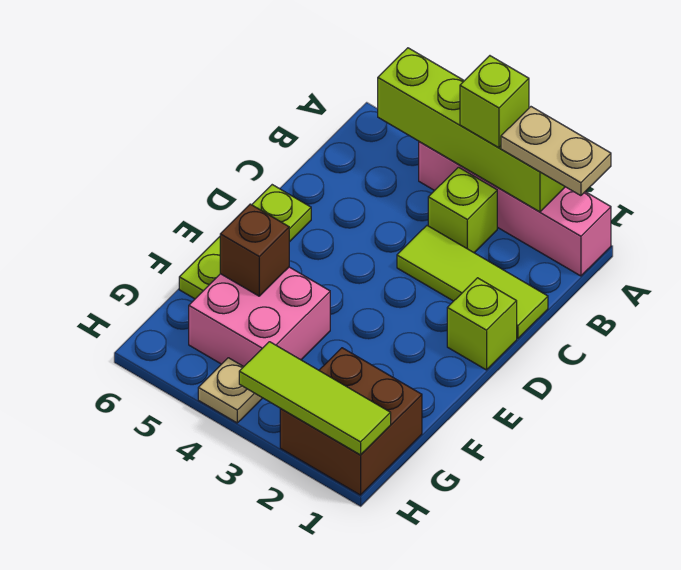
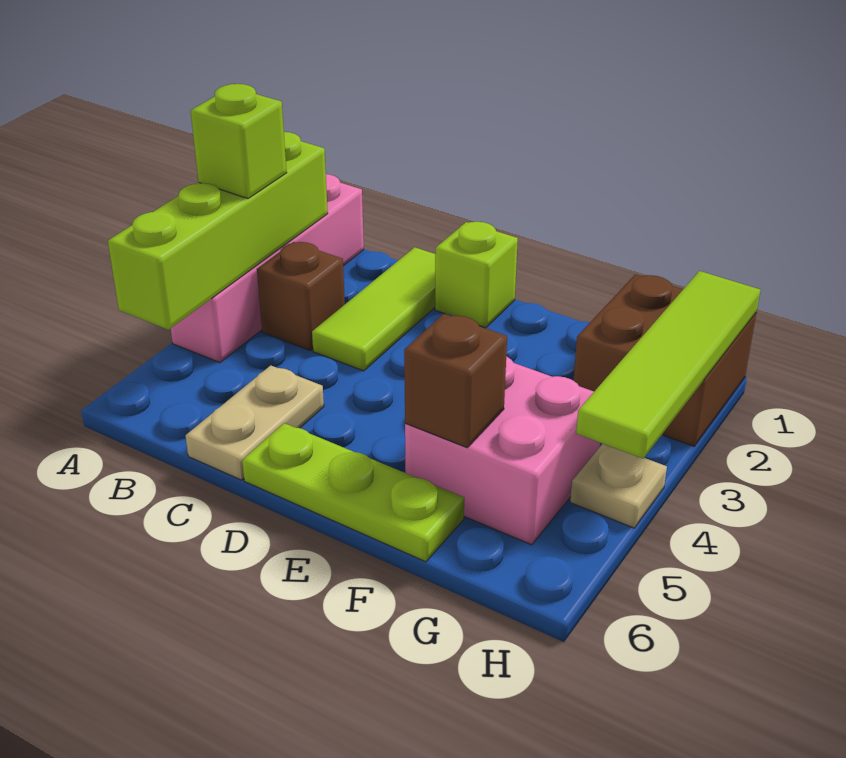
tan 1x2 plate [501,107,611,196] -> tan 1x2 plate moved to [185,365,324,480]
lime 1x1 brick [428,167,497,253] -> brown 1x1 brick [257,242,345,351]
lime 1x3 tile [239,342,391,455] -> lime 1x4 tile [576,271,760,459]

